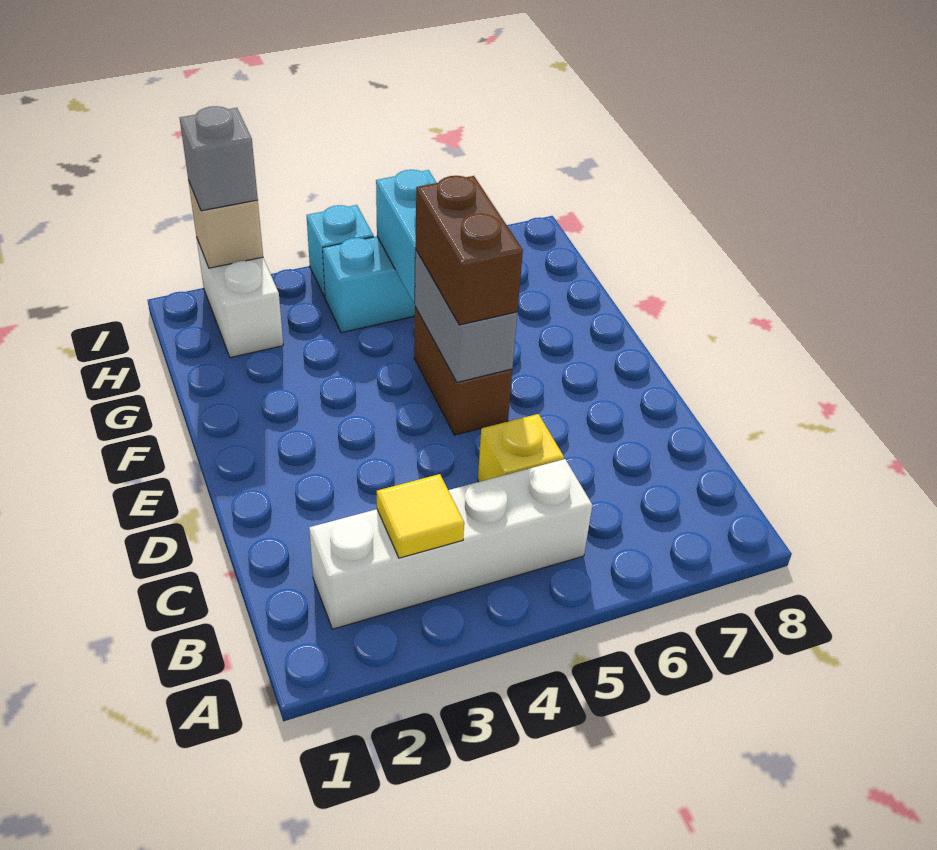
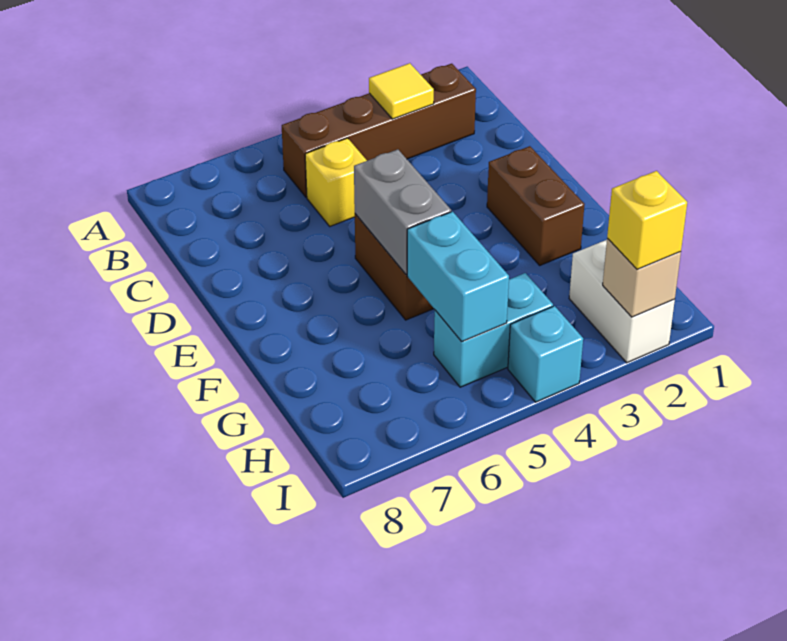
white 1x4 brick [309,459,592,629] -> brown 1x4 brick [282,64,476,197]
brown 1x2 brick [416,176,523,325] -> brown 1x2 brick moved to [487,146,585,265]
grey 1x1 brick [180,106,258,211] -> yellow 1x1 brick [607,171,687,269]

